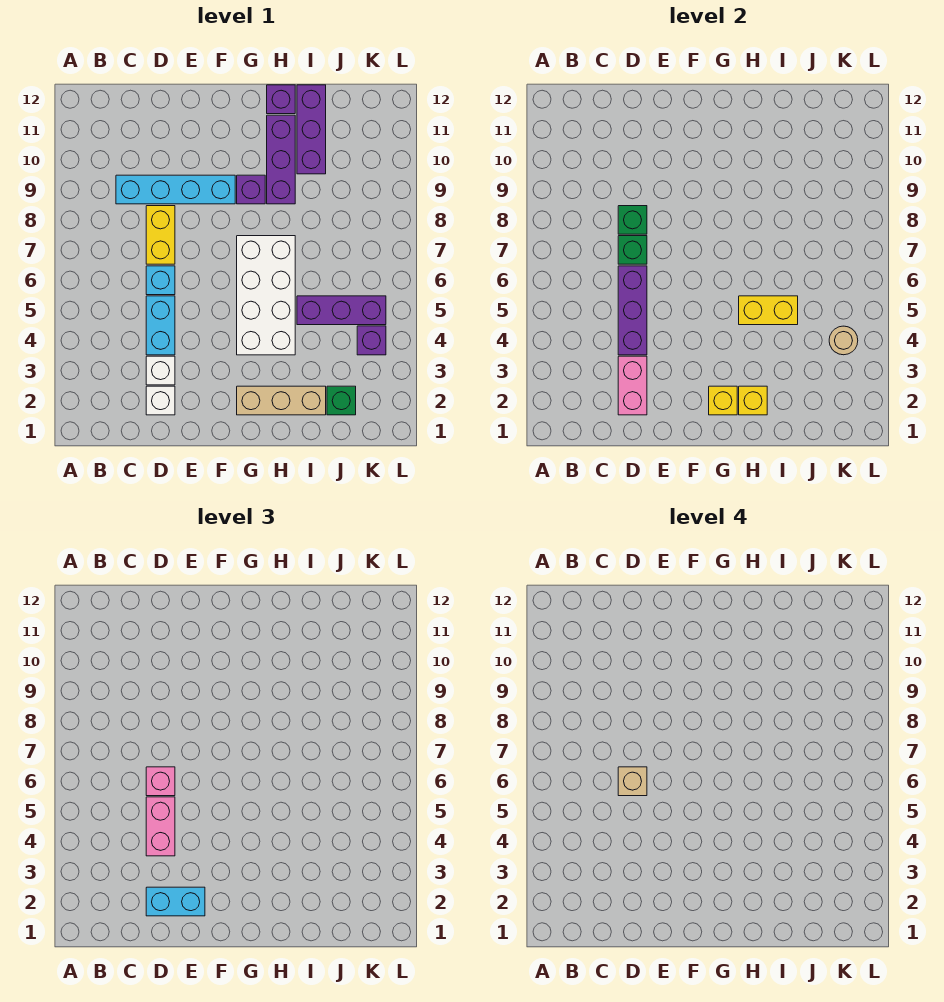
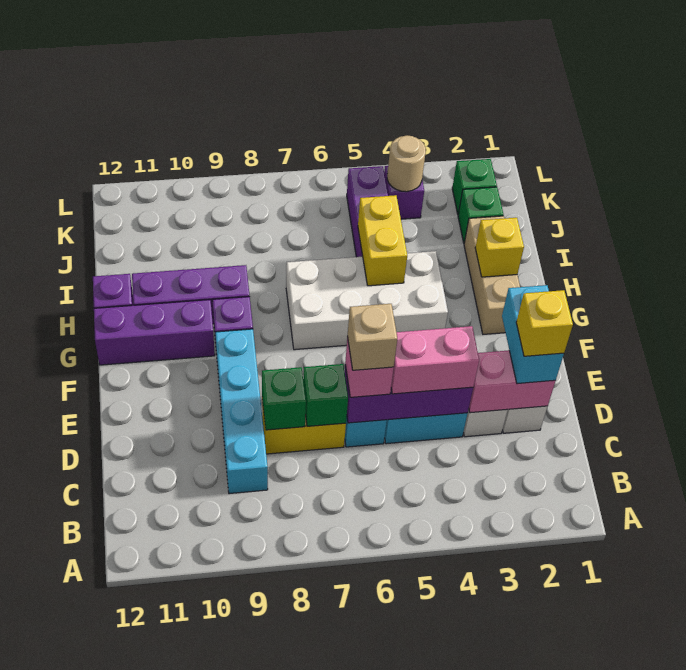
yellow 1x1 brick [709,386,737,415] -> yellow 1x1 brick moved to [516,290,573,356]
purple 1x3 brick [297,85,326,174] -> purple 1x3 brick moved to [94,300,215,365]
none -> green 1x1 brick [452,159,497,214]

